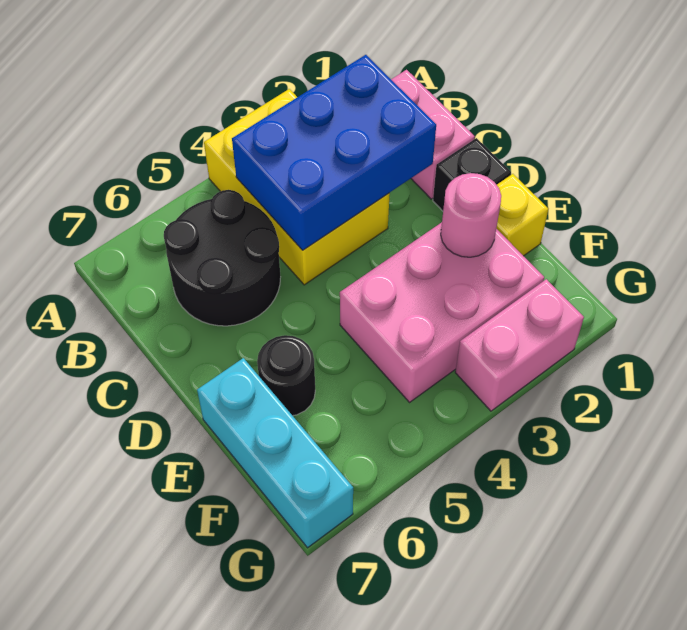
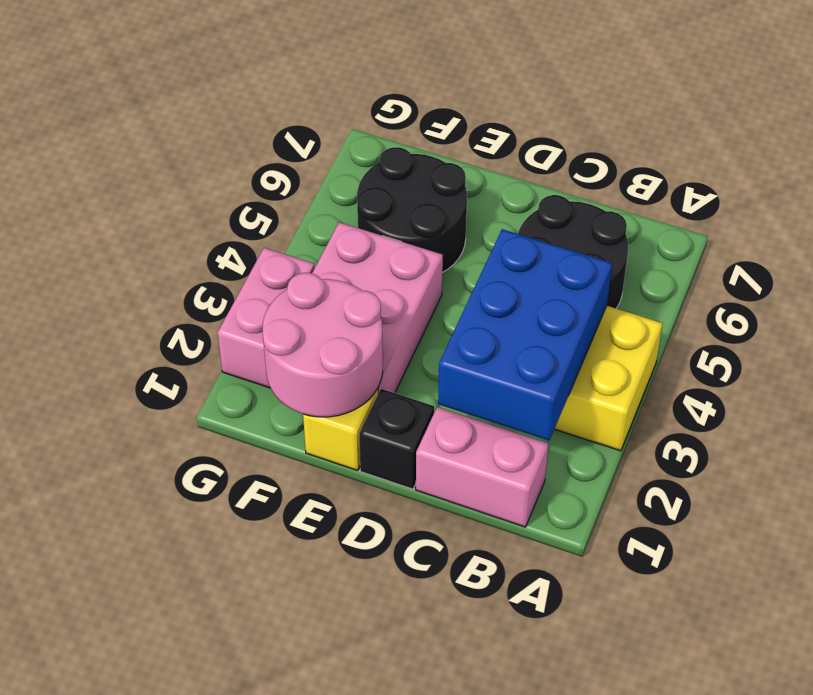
pink 1x1 round brick [441,173,501,257] -> pink 2x2 round brick [262,273,383,417]
black 1x1 round brick [257,335,315,416] -> black 2x2 round brick [357,147,467,273]
cyan 1x3 brick [197,358,353,548] -> none

